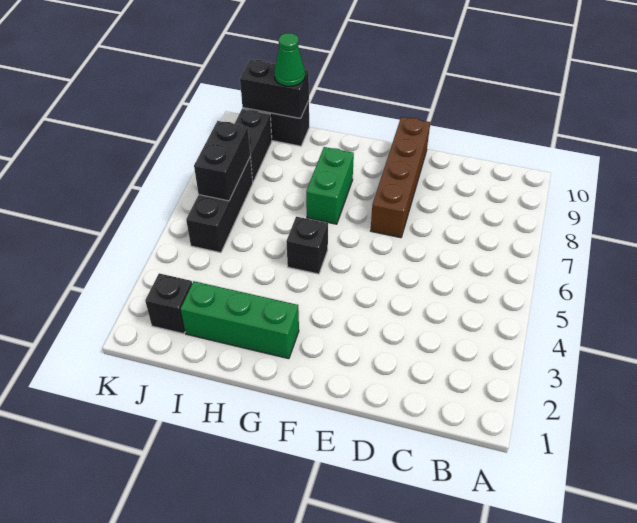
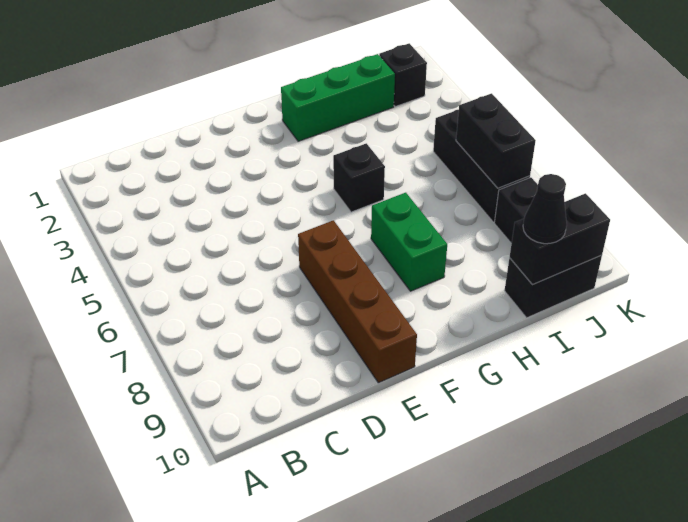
green 1x1 cone [274,33,305,86] -> black 1x1 cone [523,174,567,244]

